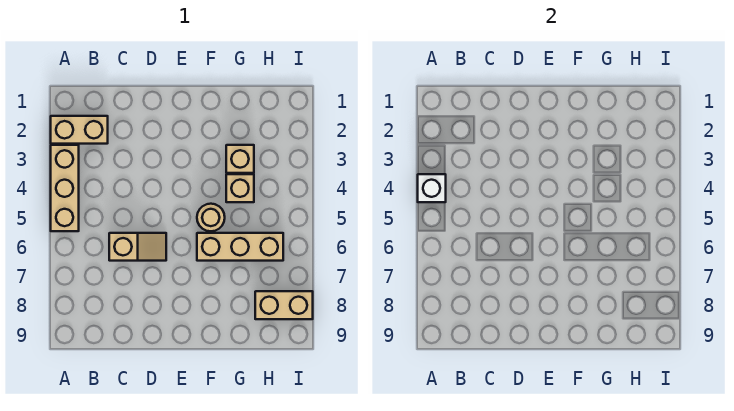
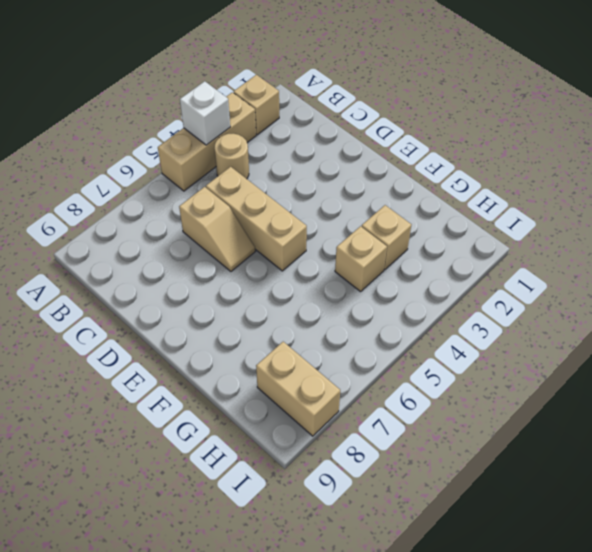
tan 1x2 brick [51,116,108,144] -> tan 1x1 brick [234,75,279,135]
tan 1x1 round brick [197,204,225,231] -> tan 1x1 round brick moved to [214,134,249,179]
tan 1x3 brick [197,233,283,261] -> tan 1x3 brick moved to [206,167,307,271]

